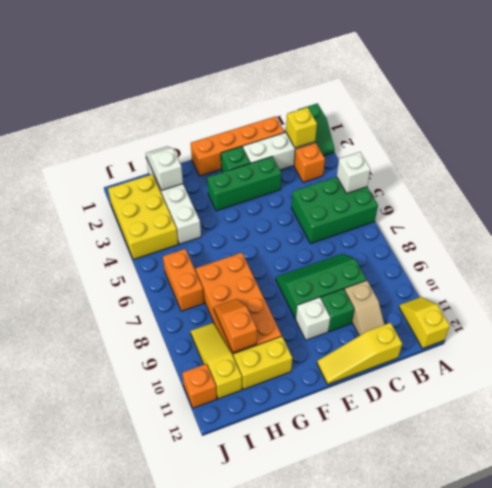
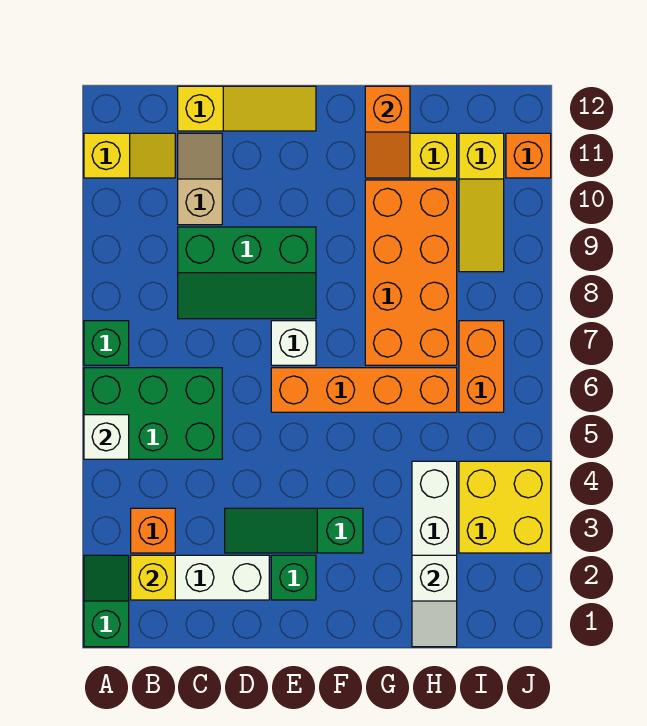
yellow 1x2 slope [399,297,450,348] -> yellow 1x2 slope turned to [84,133,175,178]
orange 1x4 brick [191,116,284,176] -> orange 1x4 brick moved to [271,368,457,412]
green 1x3 brick [207,157,281,211] -> green 1x3 slope [225,508,363,553]
green 1x1 brick [321,289,354,332] -> green 1x1 brick moved to [84,321,129,365]
white 1x1 brick [296,297,330,340] -> white 1x1 brick moved to [271,321,316,365]
orange 1x2 slope [214,299,257,352] -> orange 1x2 slope moved to [365,86,410,178]
yellow 2x3 brick [108,174,178,260] -> yellow 2x2 brick [459,461,551,553]

